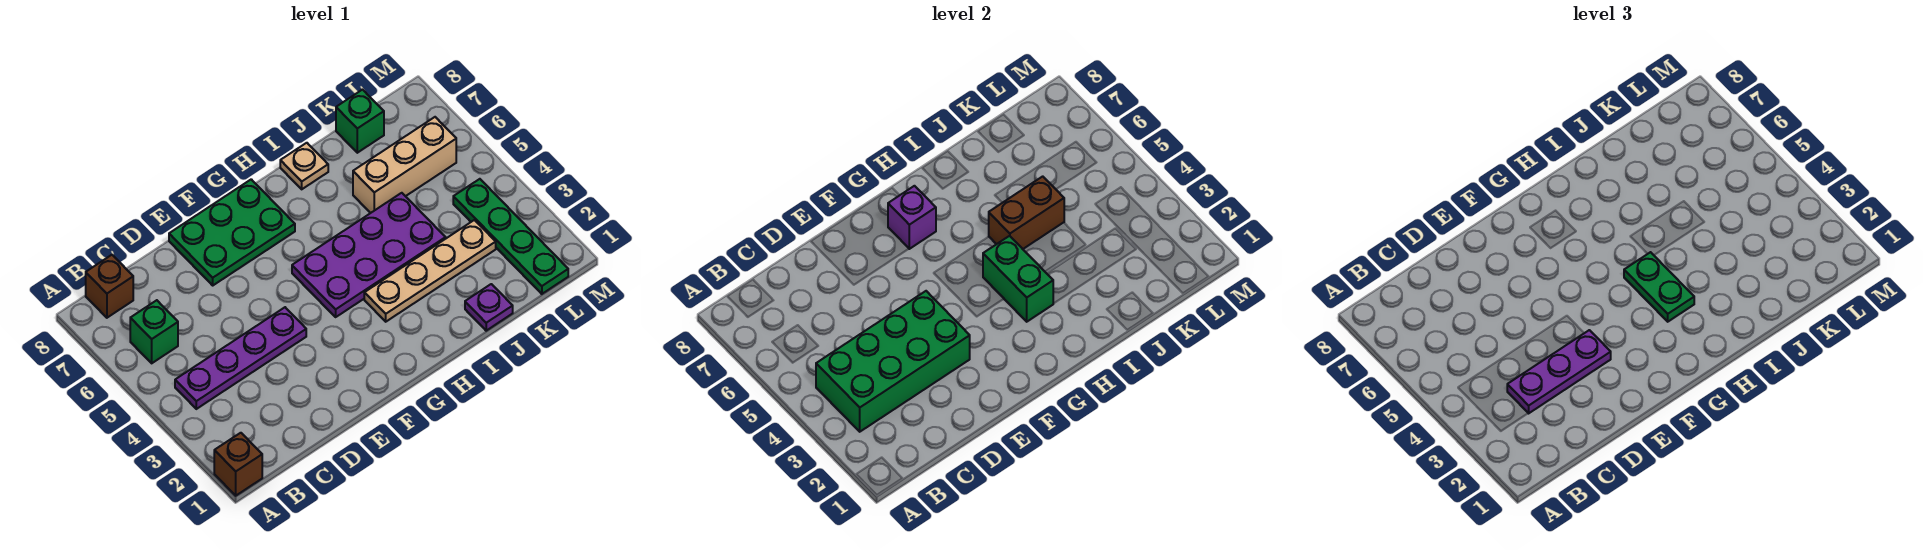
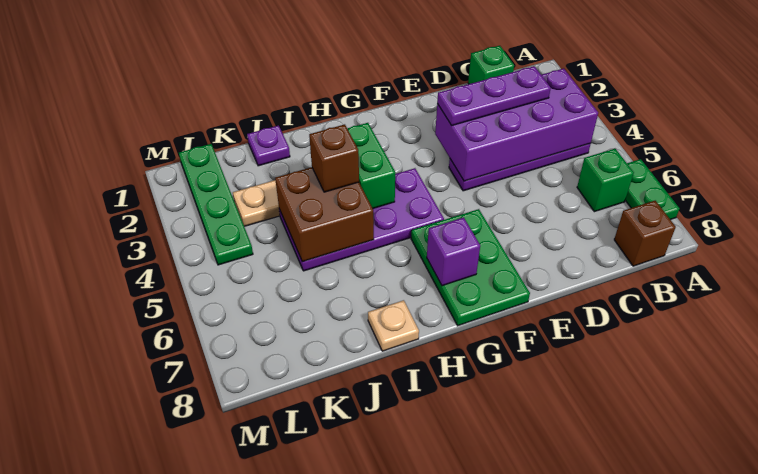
brown 1x1 brick [214,433,262,496] -> brown 1x1 brick moved to [309,124,359,192]
green 2x4 brick [816,291,970,432] -> purple 2x4 brick [435,69,598,181]
green 2x3 plate [169,179,295,285] -> green 2x3 plate turned to [411,209,530,326]
green 1x2 plate [1624,252,1694,322] -> green 1x2 plate moved to [625,159,680,220]
brown 1x2 brick [989,176,1064,249] -> brown 2x2 brick [275,167,374,262]
tan 1x3 brick [353,117,456,213] -> none
green 1x1 brick [336,90,384,153] -> green 1x1 brick moved to [468,46,514,84]

